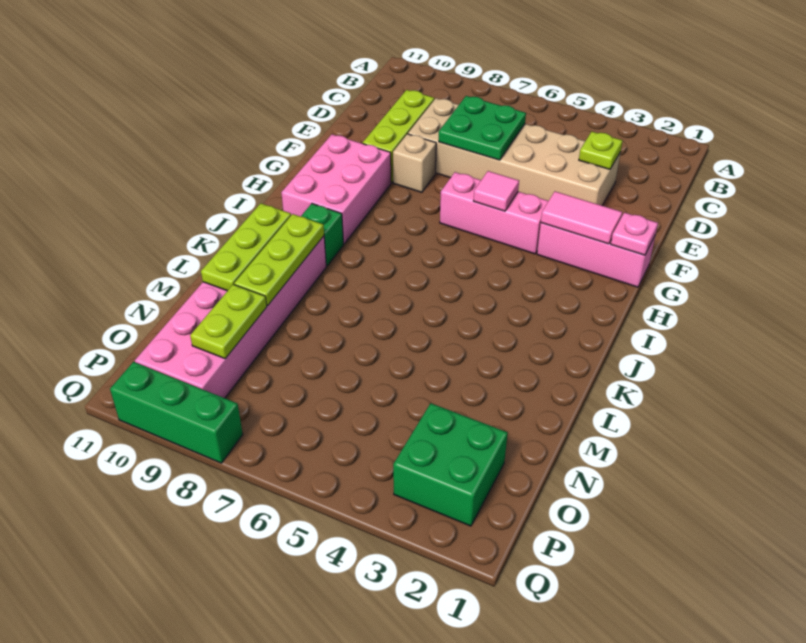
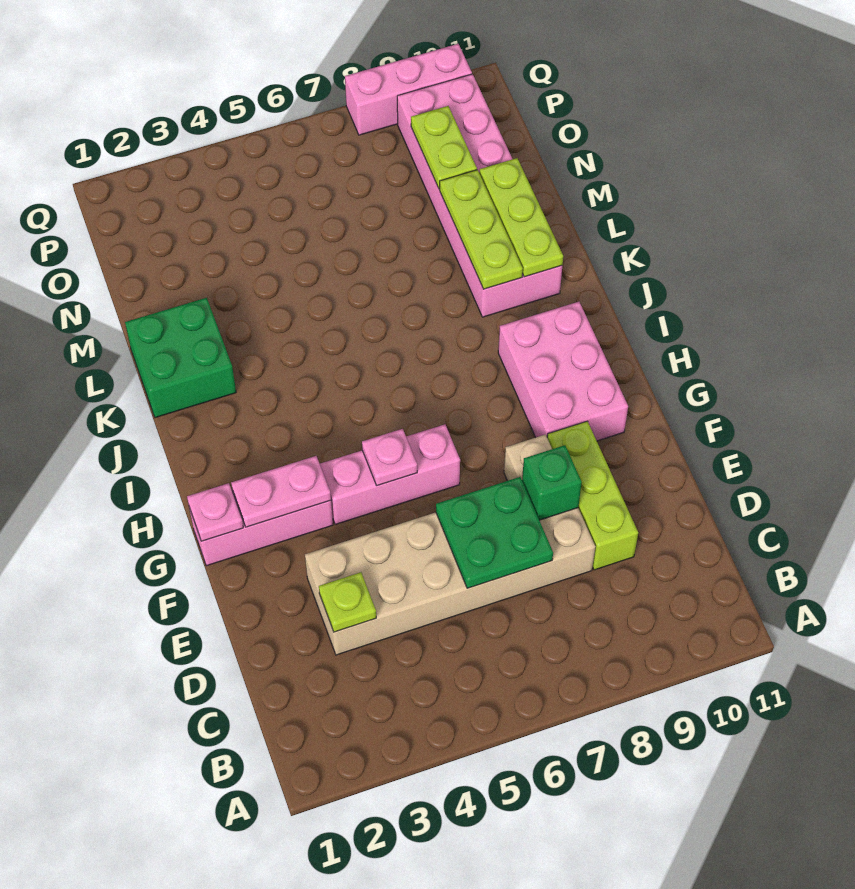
pink 1x2 tile [541,191,622,244] -> pink 1x2 plate [231,456,331,527]
pink 1x1 tile [474,171,519,211] -> pink 1x1 plate [362,429,417,486]
green 1x1 brick [301,204,343,266] -> green 1x1 brick moved to [522,445,582,520]
green 2x2 brick [393,403,508,526] -> green 2x2 brick moved to [125,298,236,418]
green 1x3 brick [110,362,243,463] -> pink 1x3 brick [345,44,472,135]

